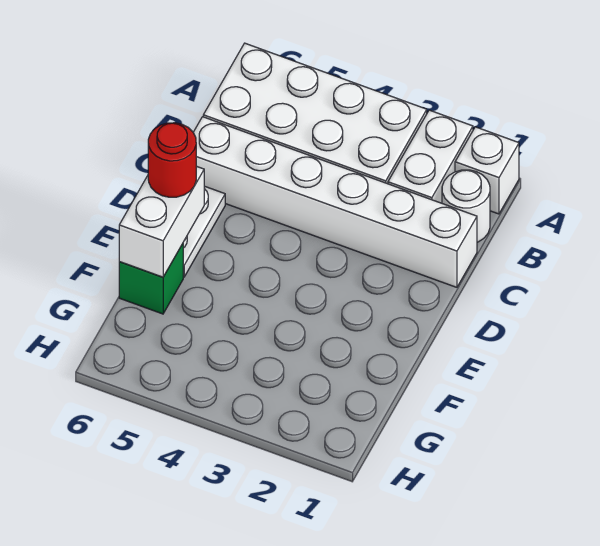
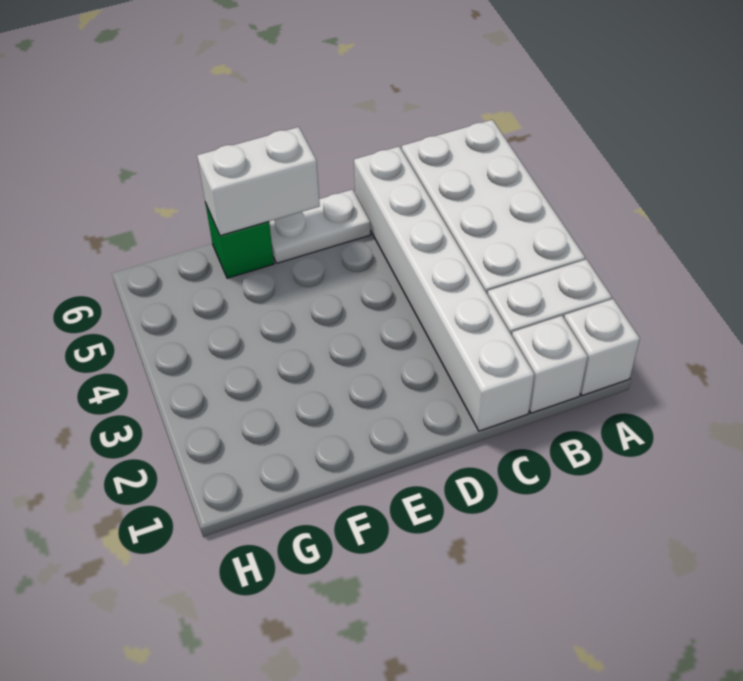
white 1x1 round brick [442,170,490,242] -> white 1x1 brick [512,316,588,413]
red 1x1 round brick [148,123,196,197] -> none

